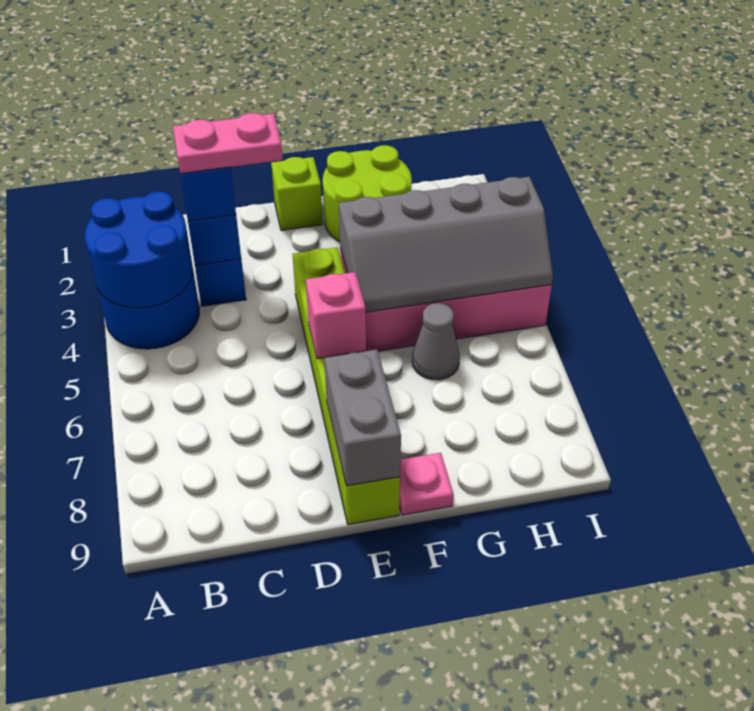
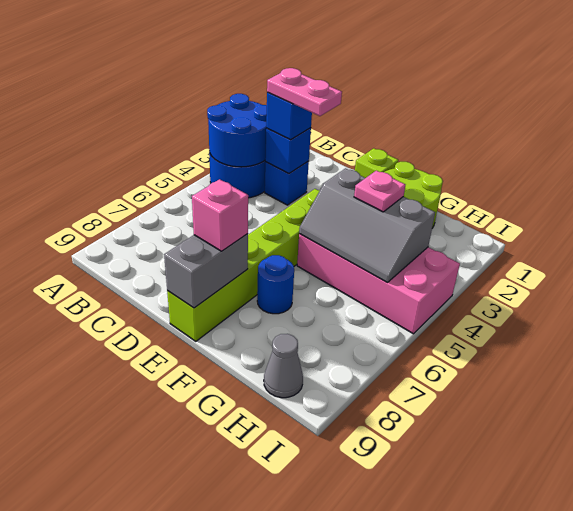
pink 1x1 brick [306,272,366,358] -> pink 1x1 brick moved to [192,179,248,251]
grey 2x4 slope [339,177,553,312] -> grey 2x3 slope [299,168,435,282]
none -> blue 1x1 round brick [257,255,294,314]
pink 1x1 plate [399,453,454,515] -> pink 1x1 plate moved to [354,170,405,212]
grey 1x1 cone [412,303,460,380] -> grey 1x1 cone moved to [264,334,303,398]

